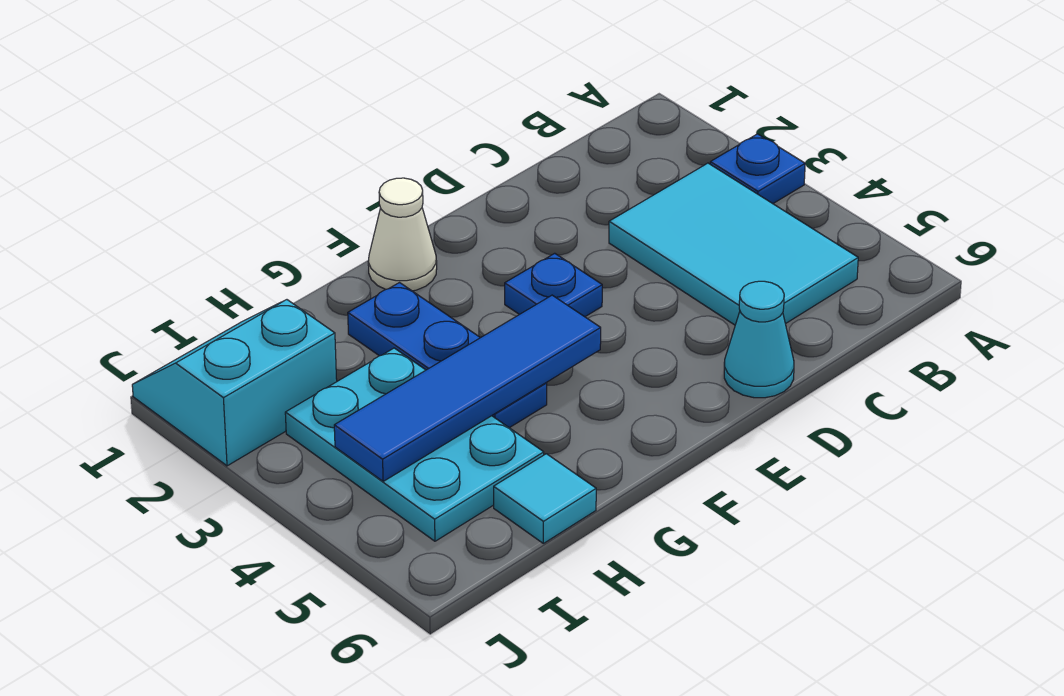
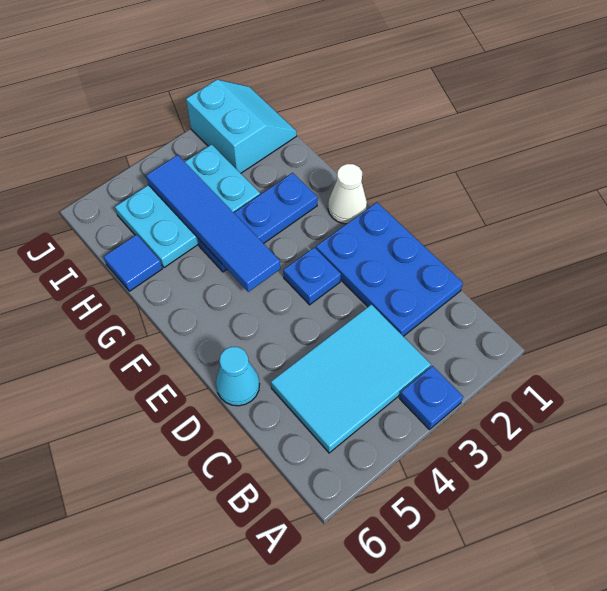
none -> blue 2x3 plate [316,202,463,336]
cyan 1x1 tile [494,454,596,543] -> blue 1x1 tile [104,235,162,291]

